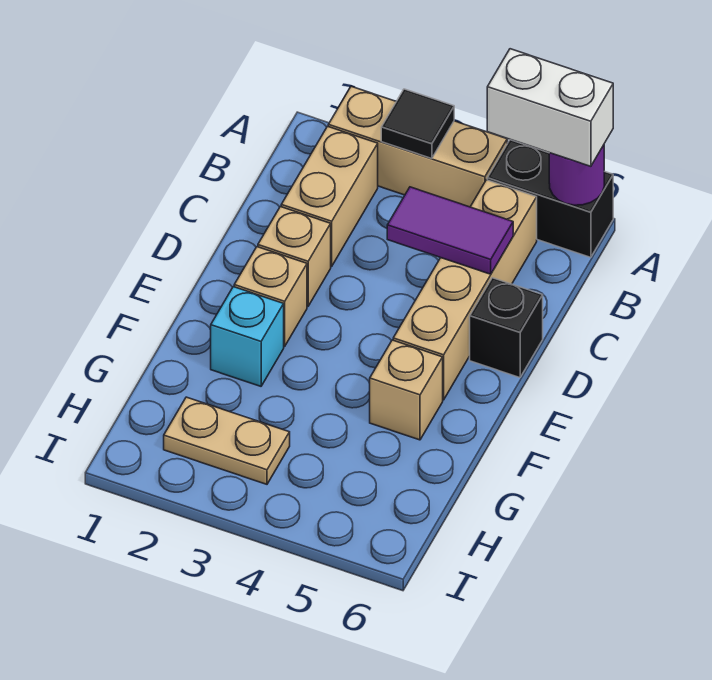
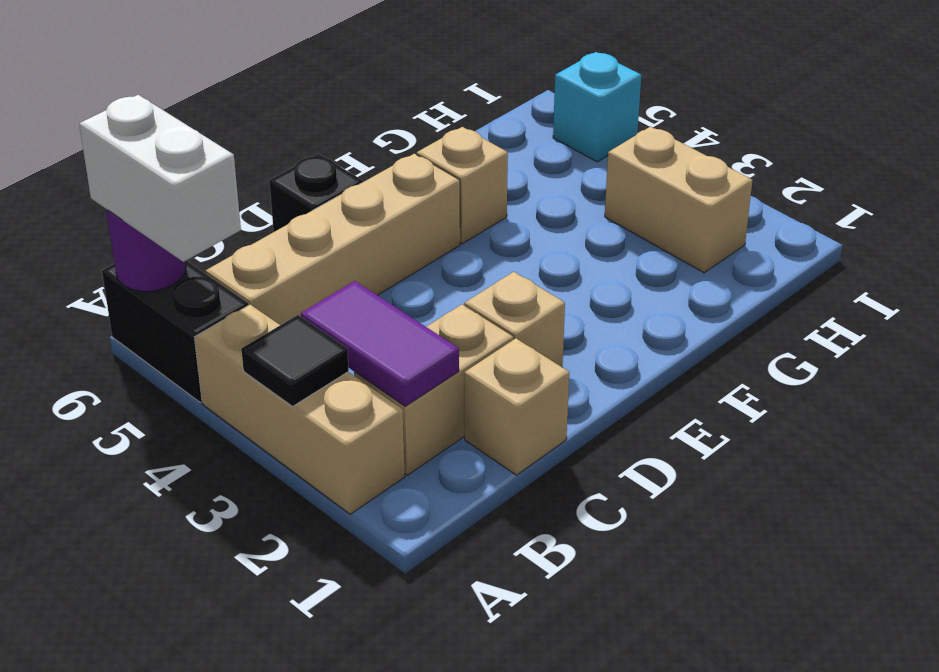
purple 1x2 tile [387,187,513,274] -> purple 1x2 tile moved to [301,281,459,406]
tan 1x1 brick [234,247,307,346] -> tan 1x1 brick moved to [464,338,569,475]
cyan 1x1 brick [211,287,284,386] -> cyan 1x1 brick moved to [553,52,641,162]
tan 1x2 plate [164,397,290,484] -> tan 1x2 brick [605,127,752,273]

